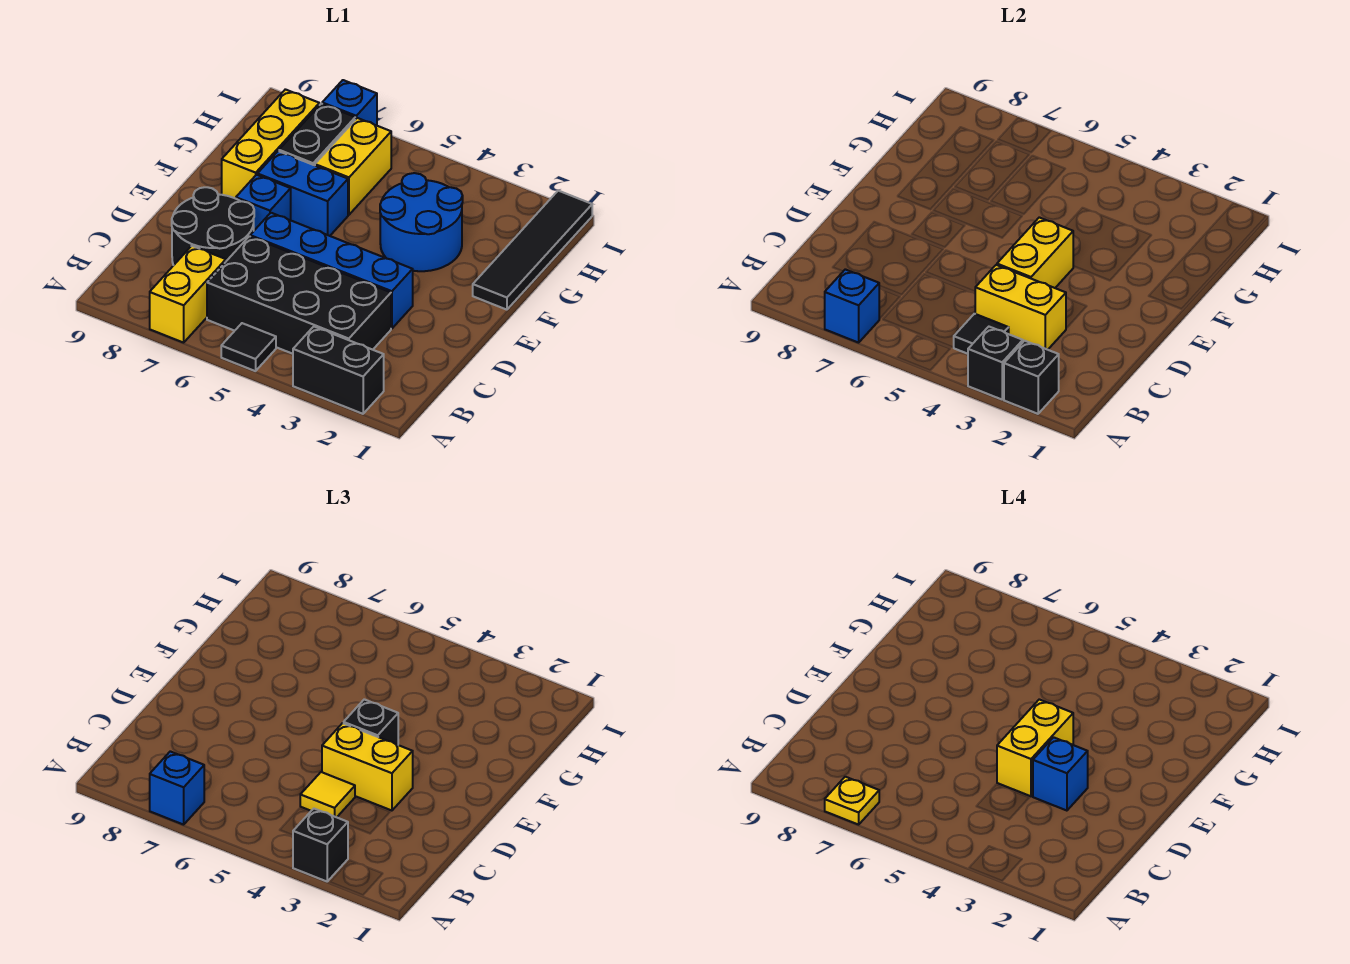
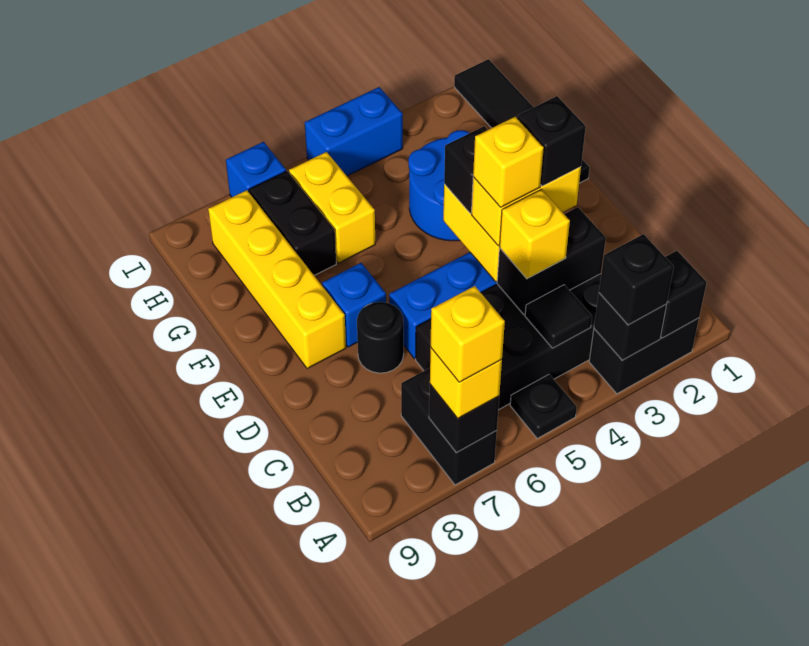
black 1x1 tile [221,323,276,371] -> black 1x1 plate [510,374,577,438]
yellow 1x2 brick [150,246,226,343] -> black 1x2 brick [401,368,497,485]
blue 1x1 brick [825,269,879,343] -> black 1x1 brick [429,384,499,453]
blue 1x1 brick [150,751,204,825] -> yellow 1x1 brick [430,348,502,418]
yellow 1x1 plate [825,777,879,825] -> yellow 1x1 brick [430,286,505,382]
yellow 1x2 brick [975,265,1066,350] -> black 1x2 brick [497,207,606,314]
yellow 1x1 tile [300,772,355,817] -> yellow 1x1 brick [500,189,570,279]
black 2x2 round brick [172,187,254,265] -> black 1x1 round brick [357,302,404,373]
blue 1x1 brick [1033,737,1088,811] -> black 1x1 brick [517,96,586,186]
yellow 1x2 brick [997,699,1073,796] -> yellow 1x1 brick [473,117,544,207]
blue 1x2 brick [257,151,348,236] -> blue 1x2 brick moved to [305,87,403,176]
yellow 1x3 brick [222,89,319,199] -> yellow 1x4 brick [208,190,346,369]

